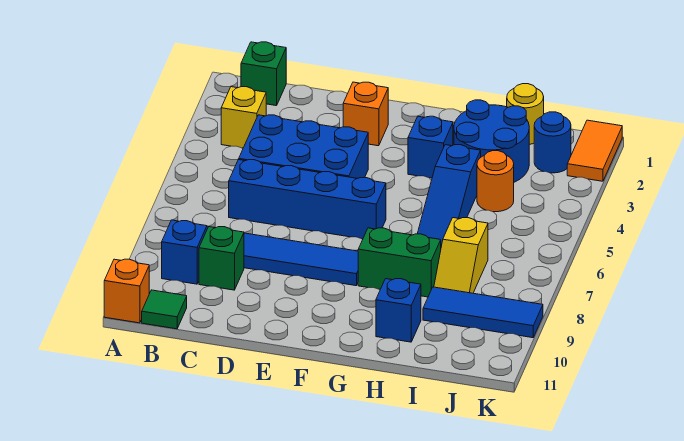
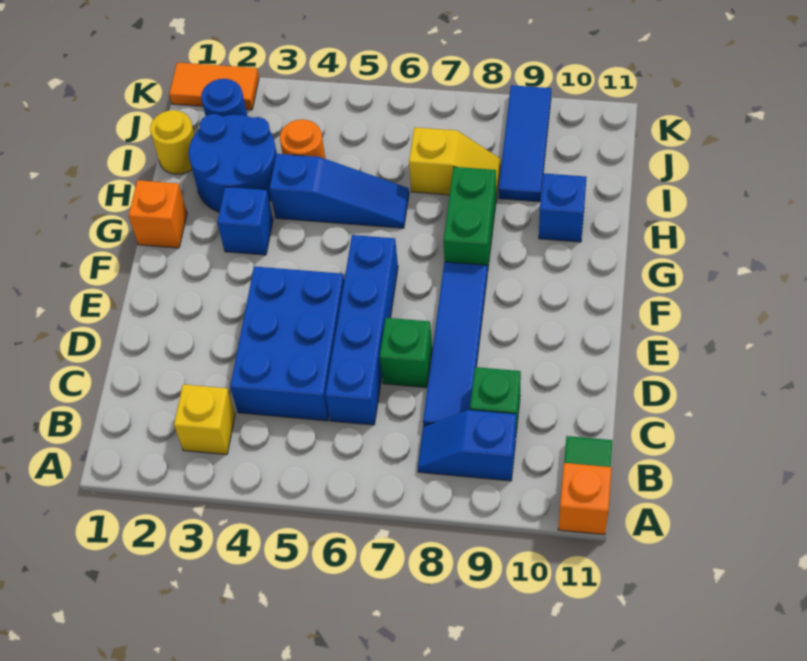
green 1x1 brick [241,42,286,106] -> green 1x1 brick moved to [380,318,432,388]
orange 1x1 brick [343,82,388,146] -> orange 1x1 brick moved to [129,180,187,248]

